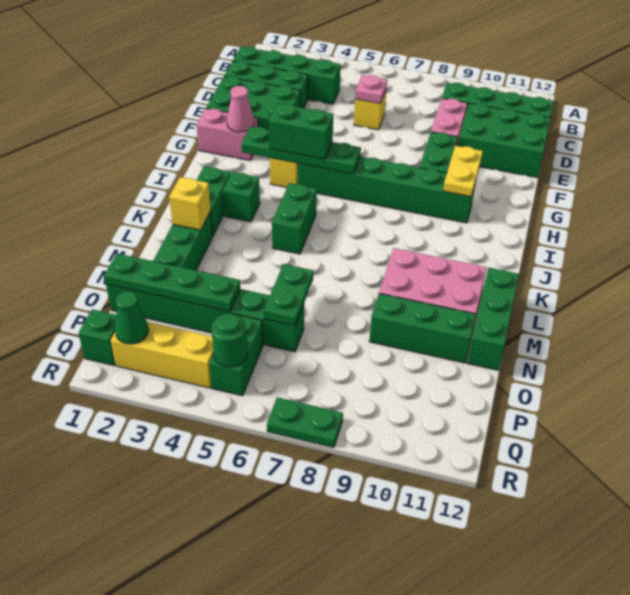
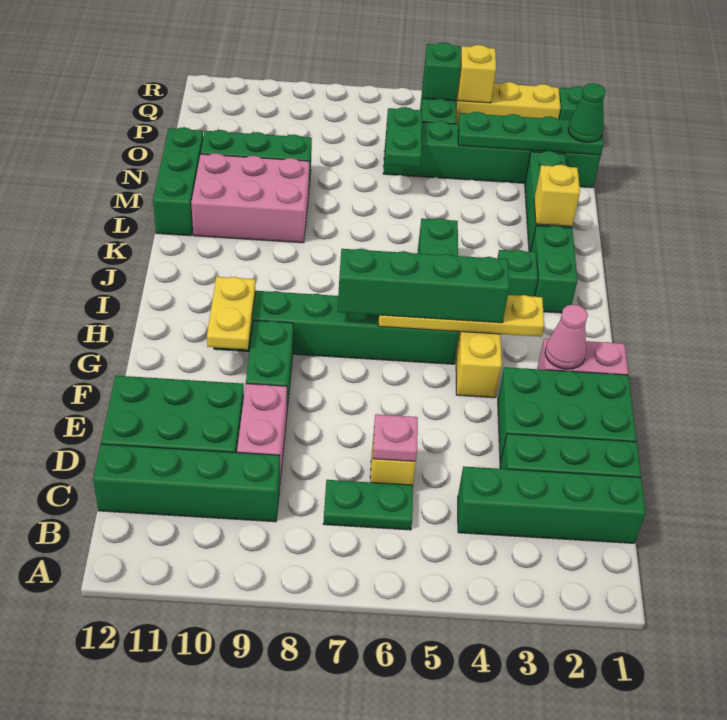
green 1x4 plate [241,127,361,174] -> yellow 1x4 plate [378,295,544,337]
green 1x2 brick [269,103,333,159] -> green 1x4 brick [338,249,509,323]
green 1x1 cone [115,291,149,344] -> green 1x1 cone moved to [568,83,605,142]
none -> yellow 1x1 brick [458,45,496,103]
green 1x1 round brick [211,314,247,367] -> green 1x1 brick [423,43,461,101]
green 1x2 plate [267,397,343,448] -> green 1x2 plate moved to [323,480,413,530]

